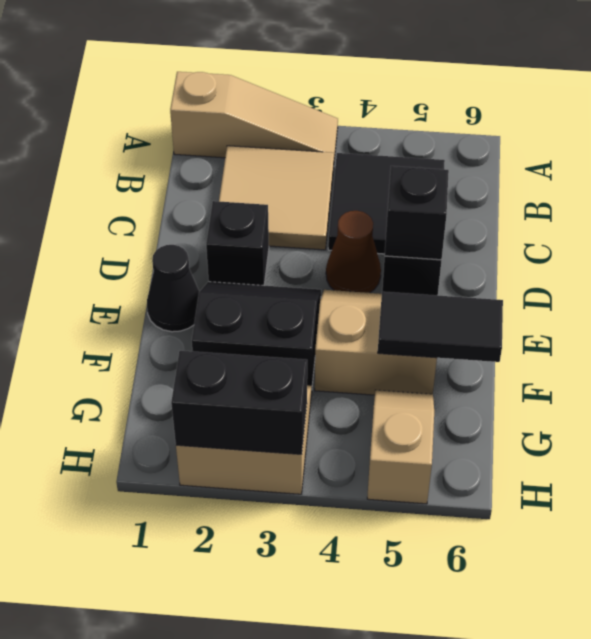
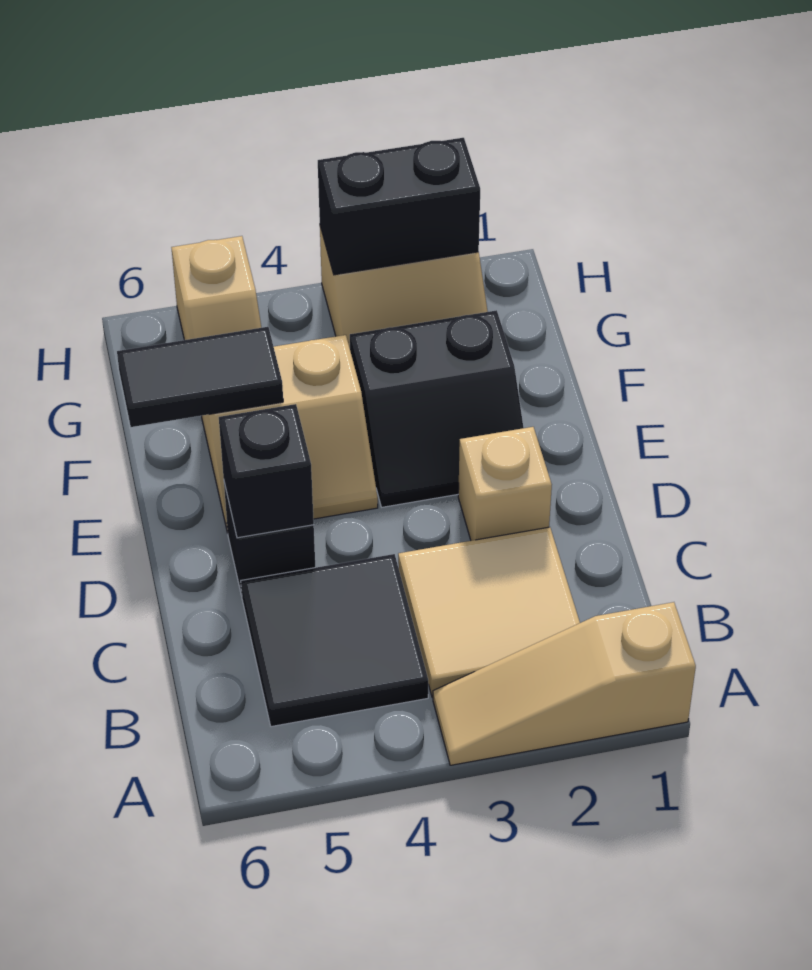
black 1x1 brick [206,201,269,285] -> tan 1x1 brick [458,427,552,541]
brown 1x1 cone [326,211,381,293] -> none
black 1x1 cone [147,245,199,332] -> none

